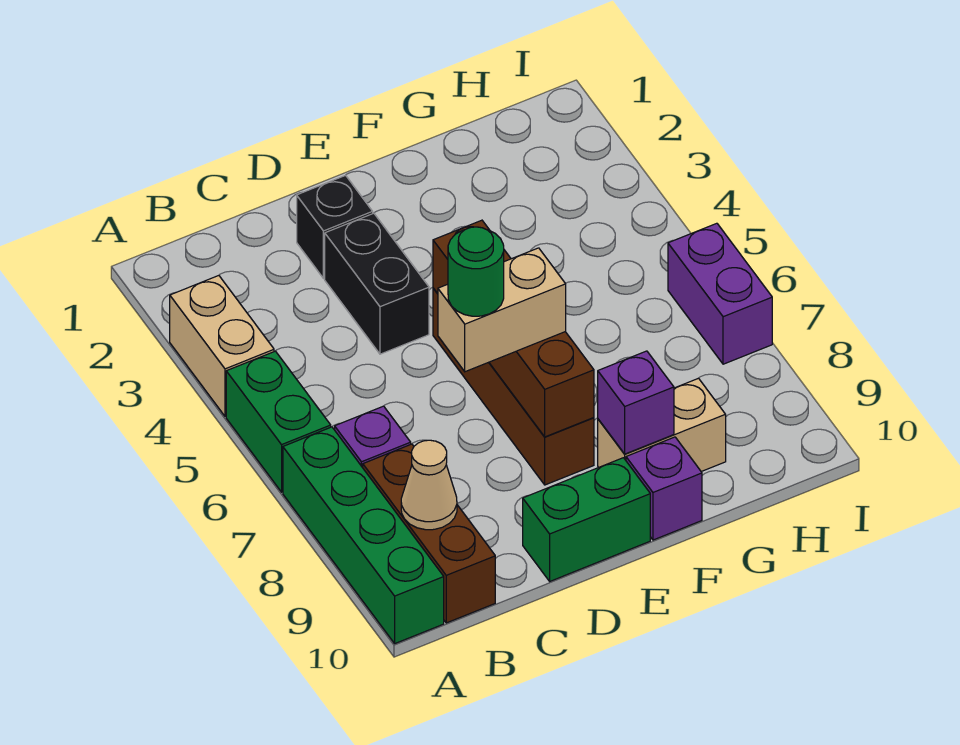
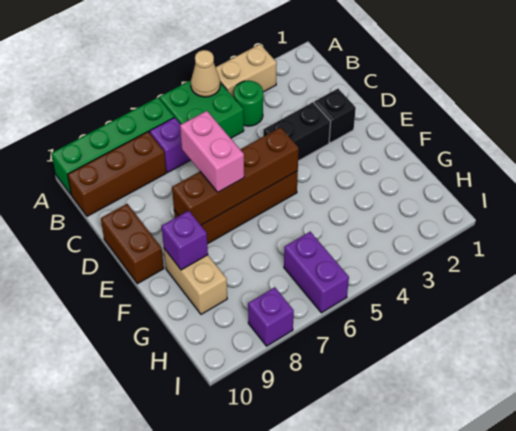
green 1x2 brick [226,351,331,492] -> green 2x2 brick [159,80,244,138]
tan 1x1 cone [401,440,457,530] -> tan 1x1 cone moved to [191,50,220,97]
tan 1x2 brick [438,248,566,372] -> pink 1x2 brick [180,111,244,192]
green 1x1 round brick [448,227,504,316] -> green 1x1 round brick moved to [234,81,263,126]
green 1x2 brick [523,458,650,581] -> brown 1x2 brick [101,204,164,284]
purple 1x1 brick [626,437,702,540] -> purple 1x1 brick moved to [248,287,294,346]
purple 1x2 brick [668,223,772,364] -> purple 1x2 brick turned to [284,232,349,313]

